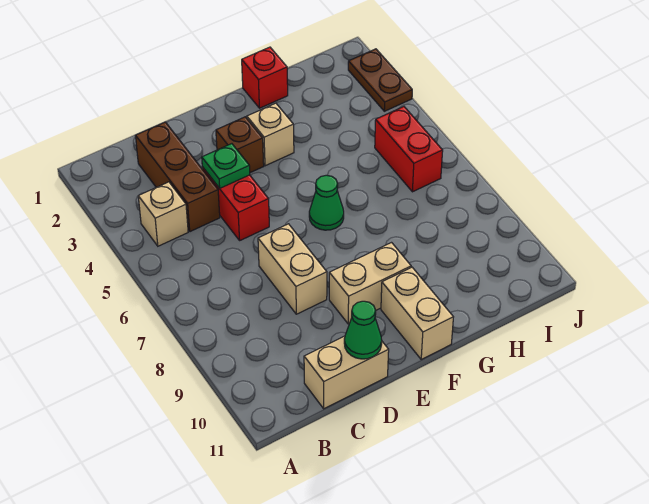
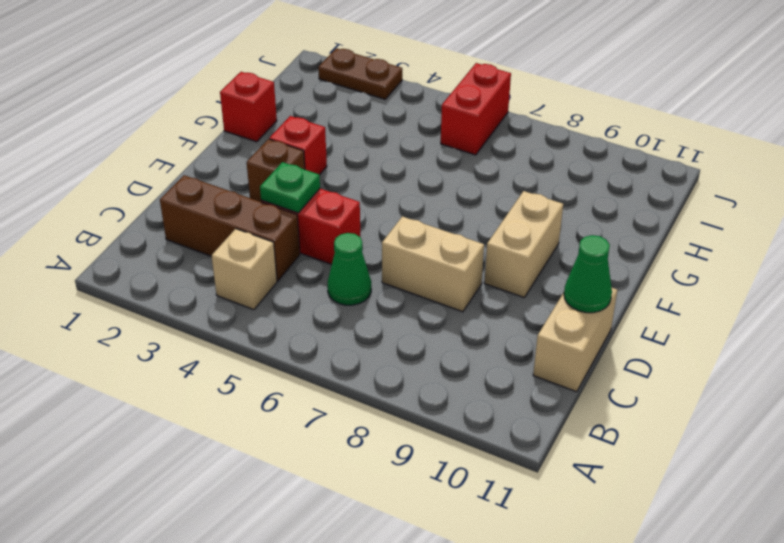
tan 1x1 brick [247,103,294,166] -> red 1x1 brick [269,116,327,175]
green 1x1 cone [309,175,344,230] -> green 1x1 cone moved to [328,233,371,305]
tan 1x2 brick [381,267,453,359] -> none
red 1x2 brick [375,107,443,192] -> red 1x2 brick turned to [441,63,511,155]

